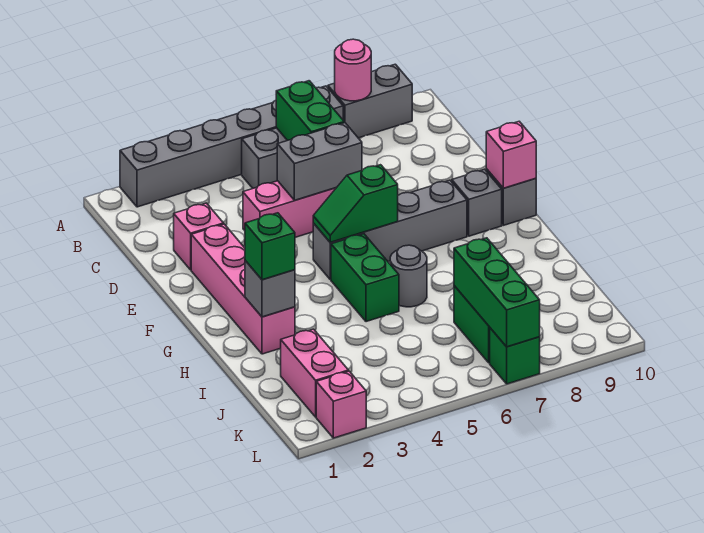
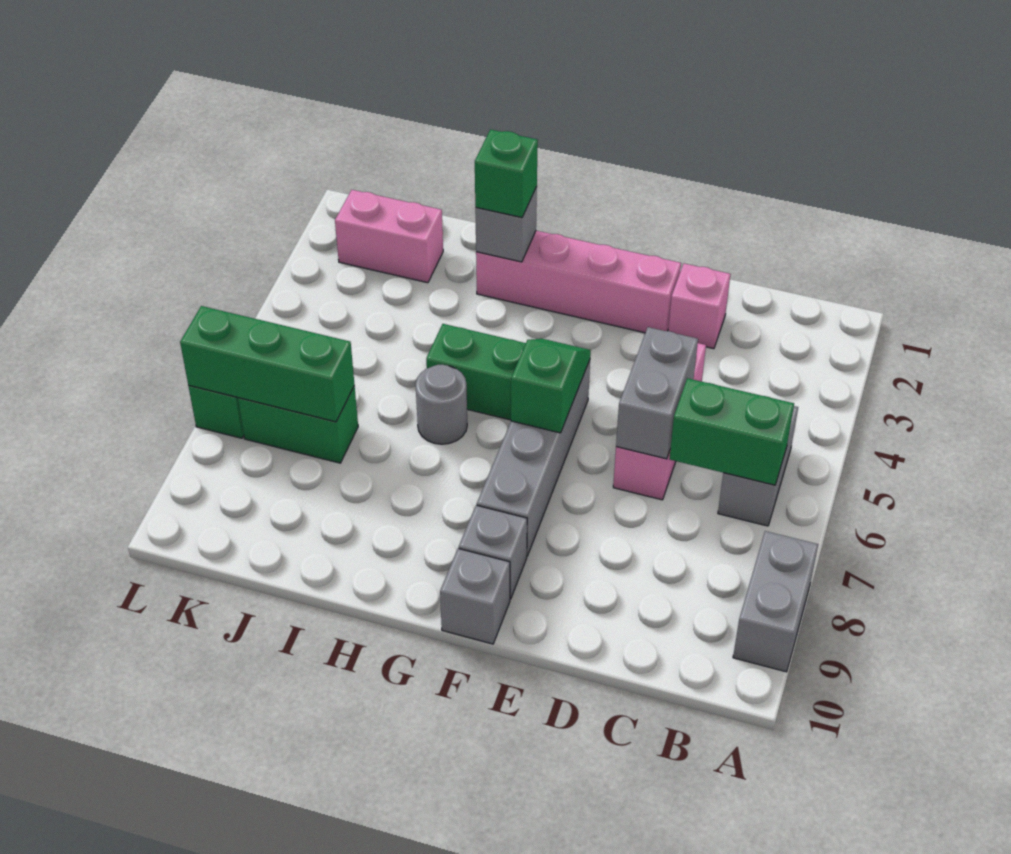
grey 1x6 brick [120,86,343,207] -> none
pink 1x1 round brick [335,39,371,101] -> none
pink 1x1 brick [486,121,536,188] -> none
pink 1x1 brick [316,371,366,438] -> none

